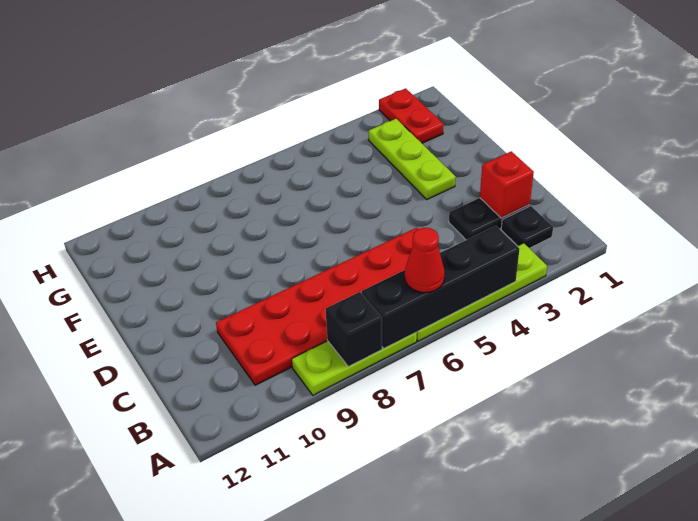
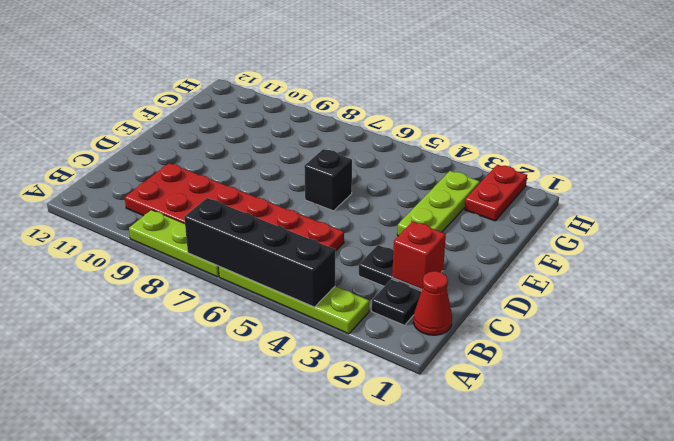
red 1x1 cone [405,228,445,293] -> red 1x1 cone moved to [414,271,452,335]
black 1x1 brick [326,292,382,367] -> black 1x1 brick moved to [304,149,352,211]

